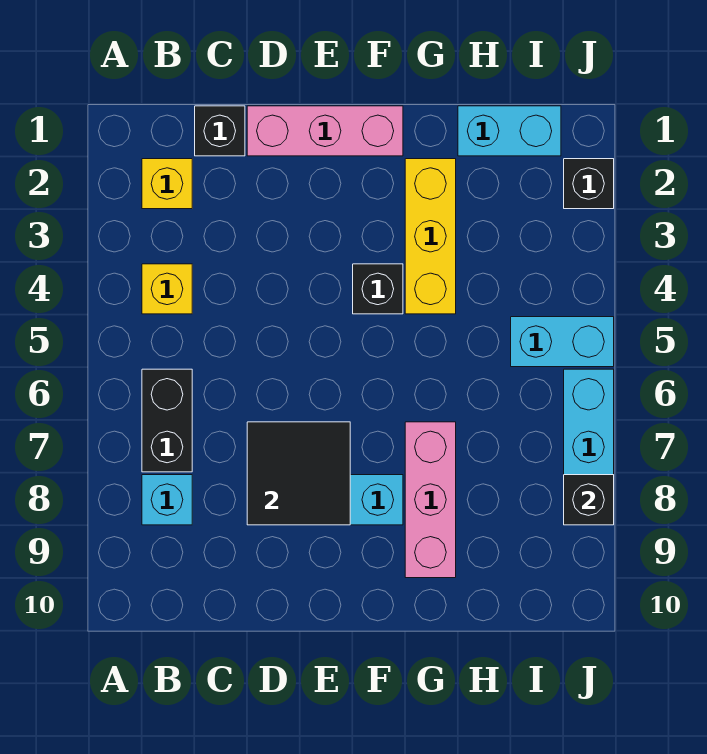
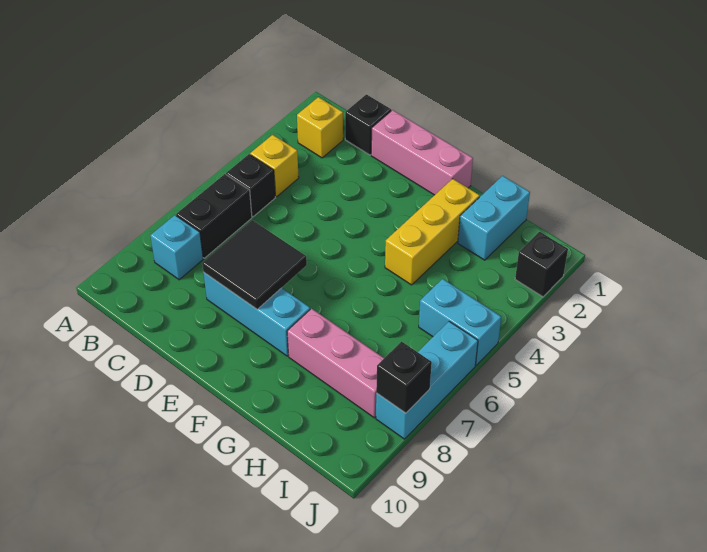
black 1x1 brick [353,264,403,314] -> black 1x1 brick moved to [226,154,275,217]
pink 1x3 brick [405,422,456,578] -> pink 1x3 brick turned to [287,309,384,418]
cyan 1x2 brick [458,106,561,156] -> cyan 1x2 brick turned to [458,176,530,260]

